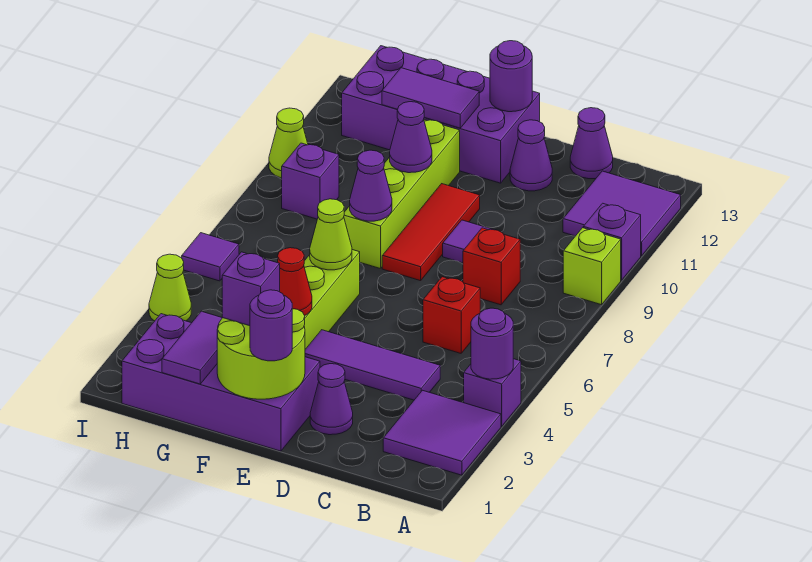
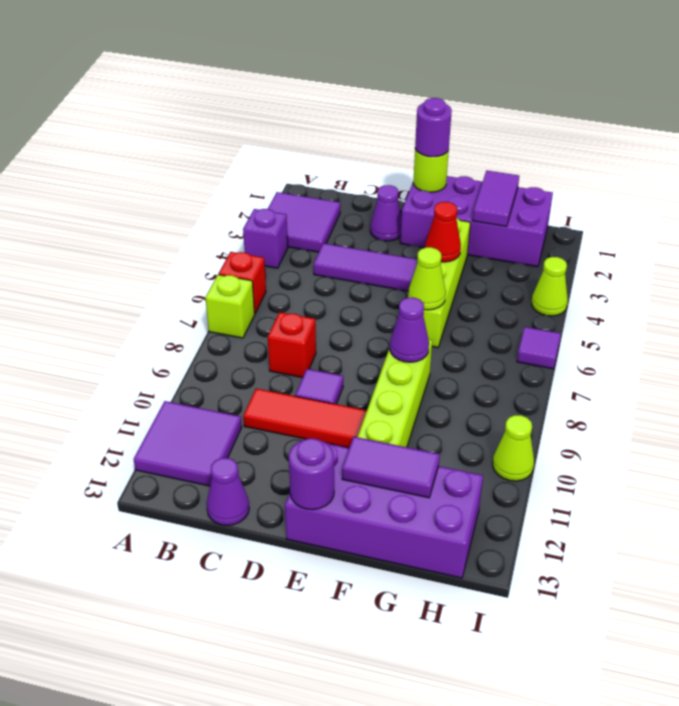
purple 1x1 round brick [471,308,513,379] -> none
lime 1x1 brick [563,228,621,305] -> lime 1x1 brick moved to [205,275,255,338]
purple 1x1 brick [583,203,641,280] -> none
red 1x1 brick [423,277,480,353] -> red 1x1 brick moved to [219,252,266,313]
purple 1x1 cone [510,120,552,191] -> none
lime 2x2 round brick [217,309,305,399] -> lime 1x1 round brick [413,149,449,192]
red 1x3 tile [382,184,480,281] -> red 1x3 tile turned to [243,389,367,448]
purple 1x1 brick [222,252,280,326] -> none
purple 1x1 cone [390,102,432,173] -> none
purple 1x1 brick [282,143,339,219] -> none

